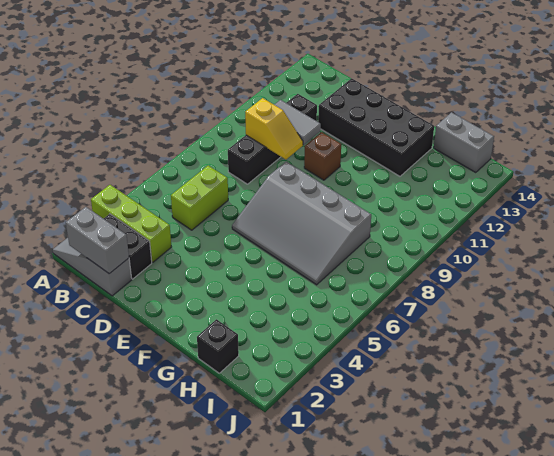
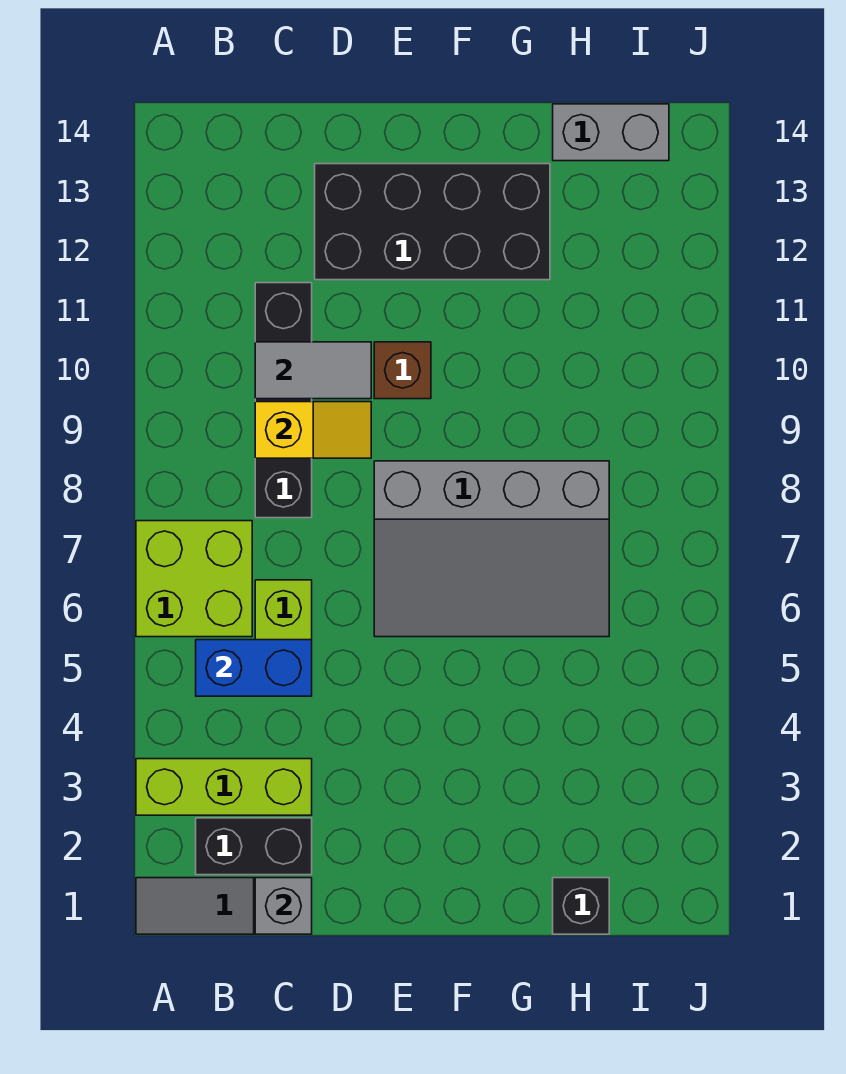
none -> lime 2x2 brick [136,521,252,637]
grey 1x2 brick [66,207,129,274] -> grey 1x1 brick [255,878,312,934]
none -> blue 1x2 brick [196,640,312,696]

